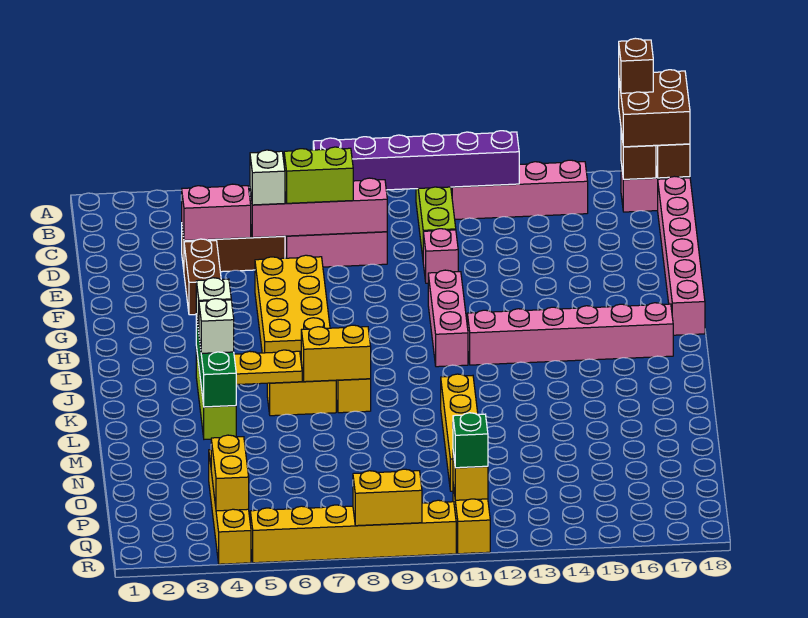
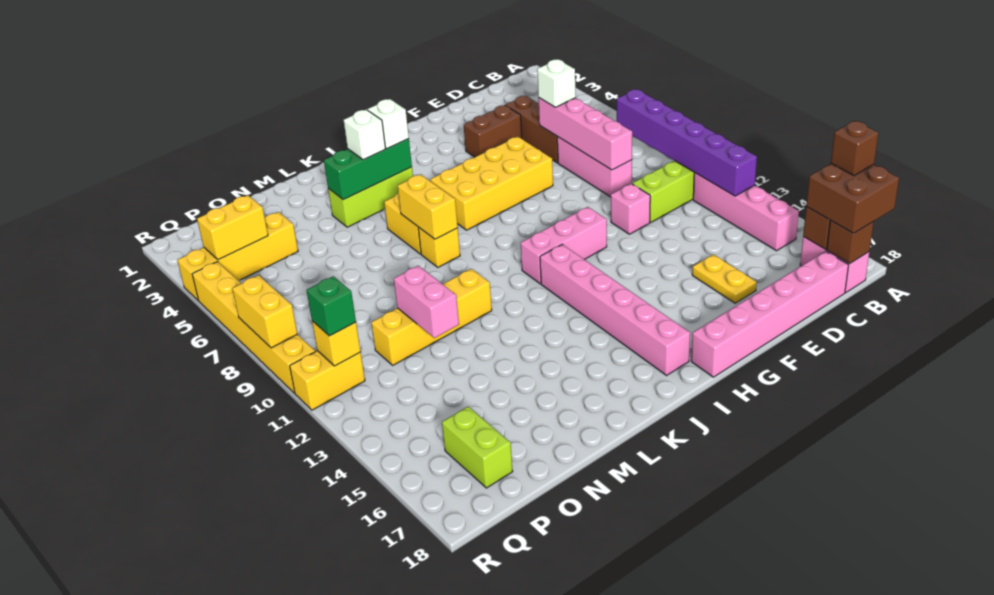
pink 1x2 brick [181,184,251,241] -> pink 1x2 brick moved to [394,266,459,338]
lime 1x2 brick [284,147,353,203] -> lime 1x2 brick moved to [442,407,513,488]
yellow 1x2 plate [234,350,302,385] -> yellow 1x2 plate moved to [692,254,757,303]

